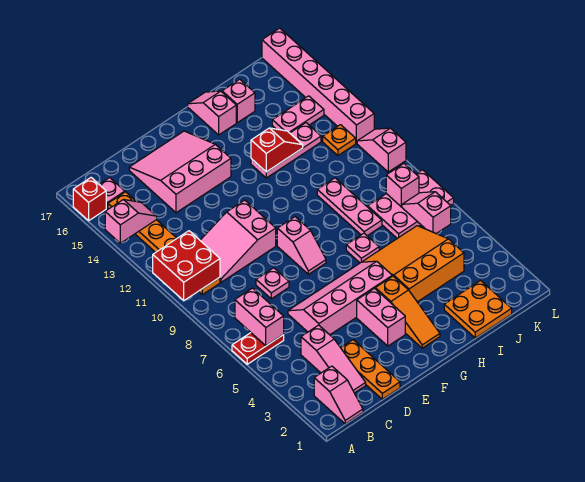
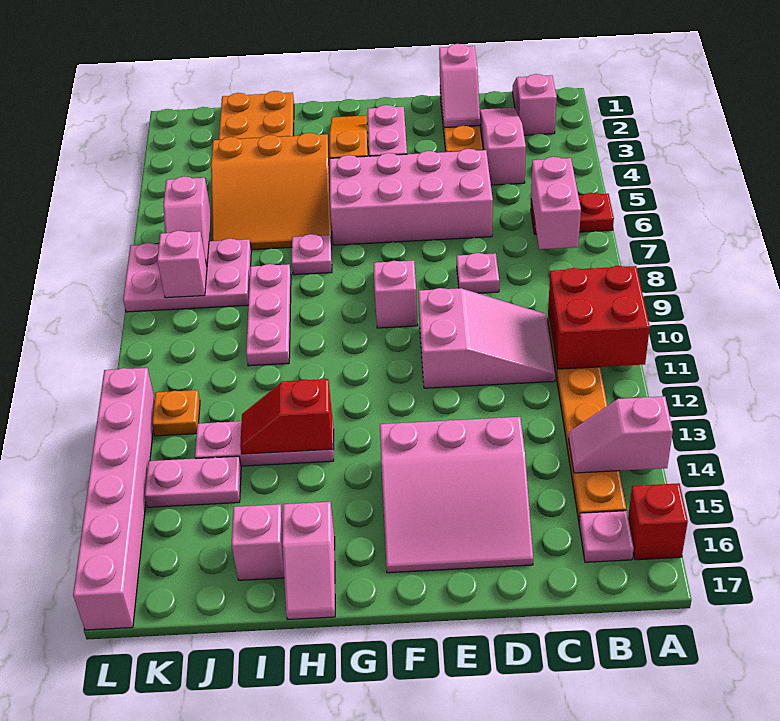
pink 2x4 slope [288,261,392,335] -> pink 2x4 brick [330,149,493,245]
pink 1x2 slope [357,128,406,172] -> pink 1x2 slope moved to [439,44,480,128]

